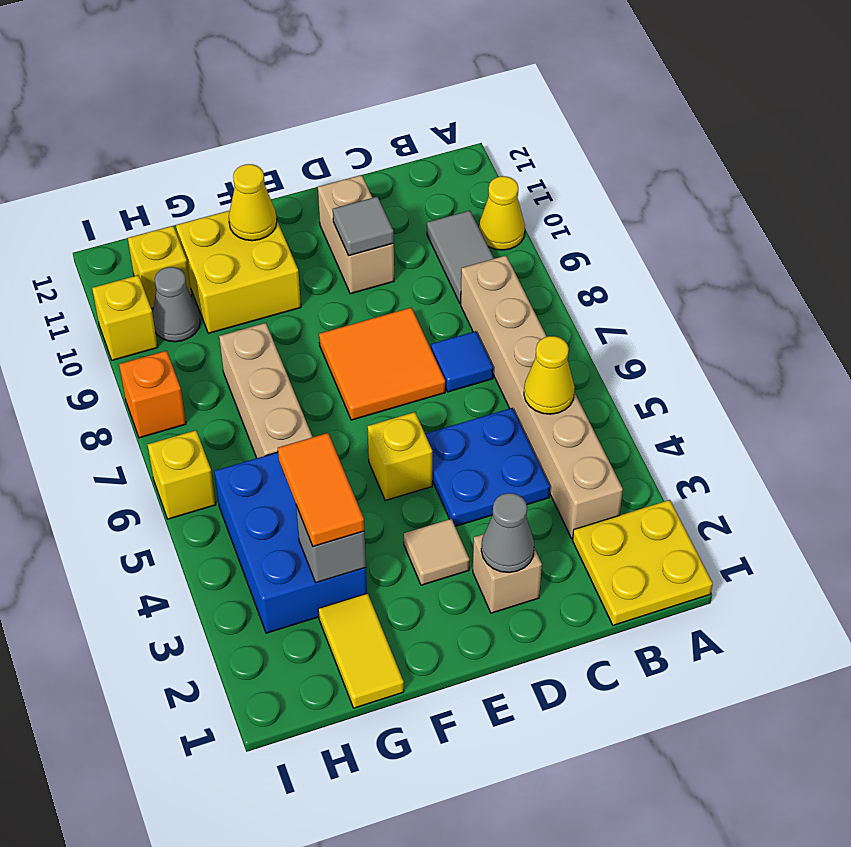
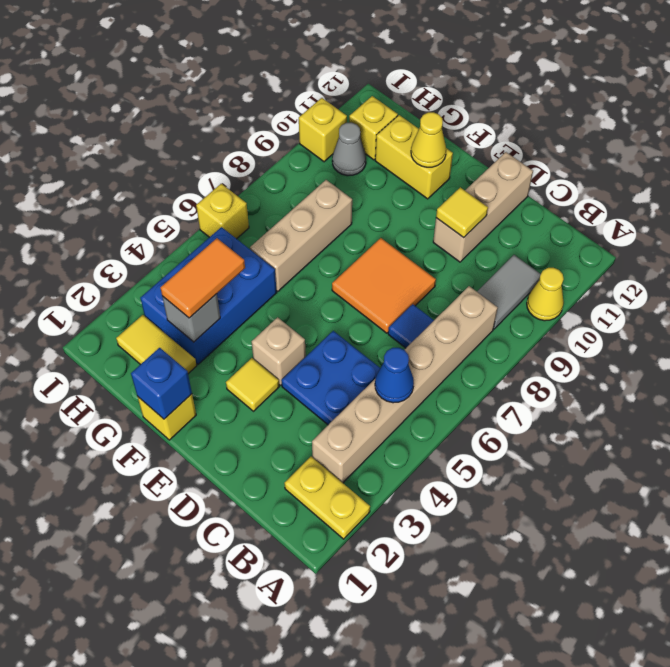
yellow 2x2 plate [573,500,713,625] -> yellow 1x2 plate [284,457,370,539]
yellow 1x1 cone [524,336,575,414] -> blue 1x1 cone [375,348,414,403]
tan 1x1 brick [473,534,542,613] -> tan 1x1 brick moved to [252,317,306,385]
grey 1x1 cone [481,493,534,572] -> none
tan 1x2 brick [318,175,394,294] -> tan 1x3 brick [433,152,533,262]
grey 1x1 tile [333,197,394,255] -> yellow 1x1 tile [436,187,488,238]
tan 1x1 tile [404,519,470,585] -> yellow 1x1 tile [226,358,279,411]
yellow 1x1 brick [367,412,432,501] -> yellow 1x1 brick moved to [137,394,196,440]
none -> blue 1x1 brick [131,348,192,419]
yellow 2x2 brick [176,211,301,333] -> yellow 1x2 brick [375,115,453,199]
yellow 1x2 tile [318,593,404,708] -> yellow 1x2 tile turned to [116,315,197,374]
orange 1x1 brick [119,351,186,438] -> none

